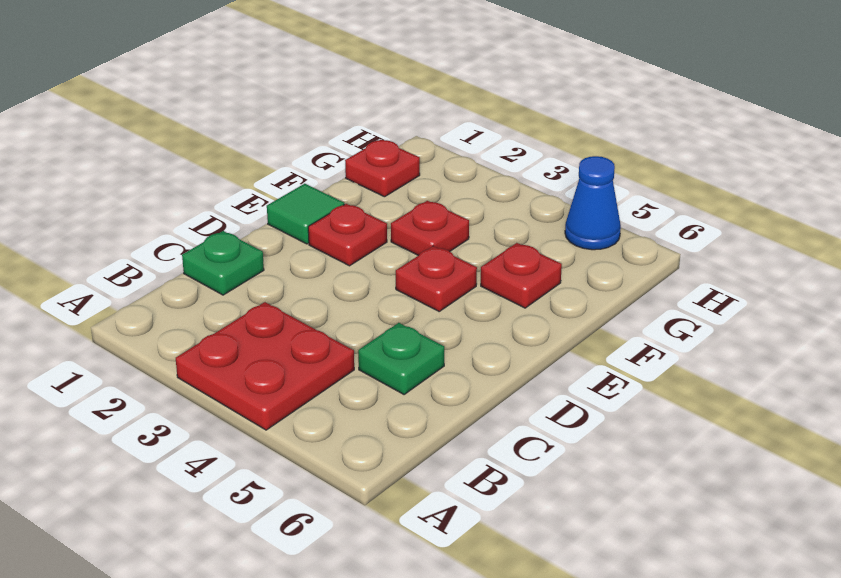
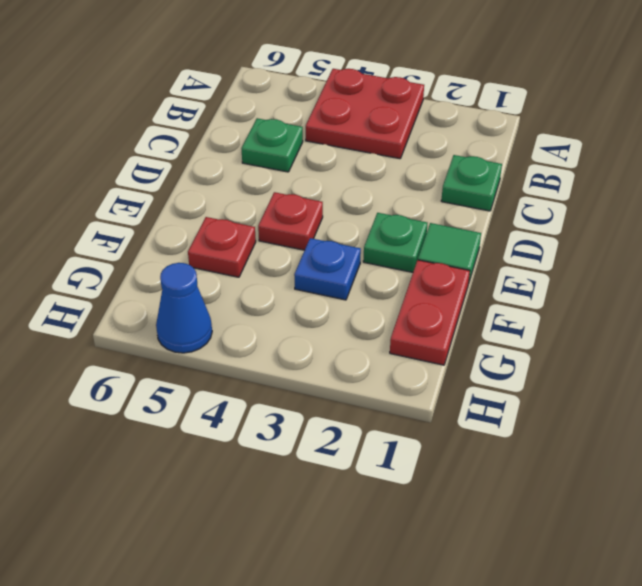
red 1x1 plate [308,204,387,266] -> green 1x1 plate [363,213,427,272]
red 1x1 plate [391,201,469,256] -> blue 1x1 plate [294,238,361,300]
red 1x1 plate [345,140,420,197] -> red 1x2 plate [390,260,470,365]

